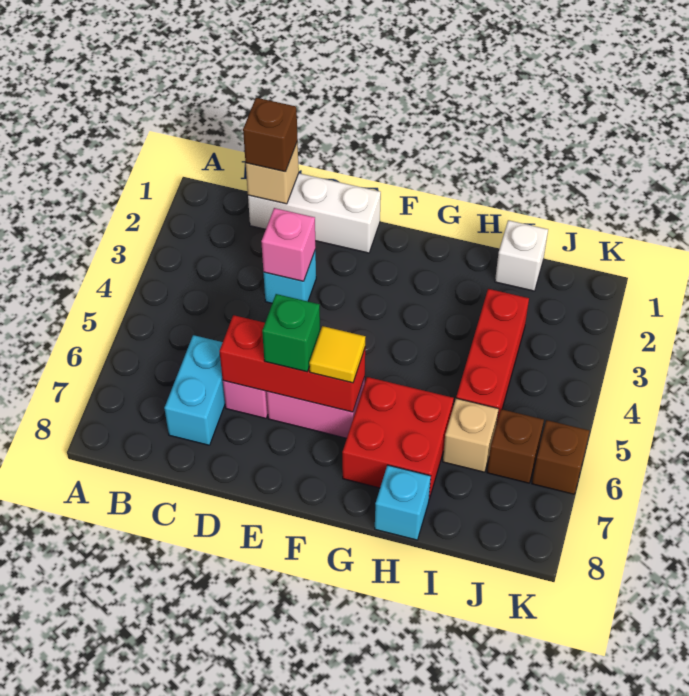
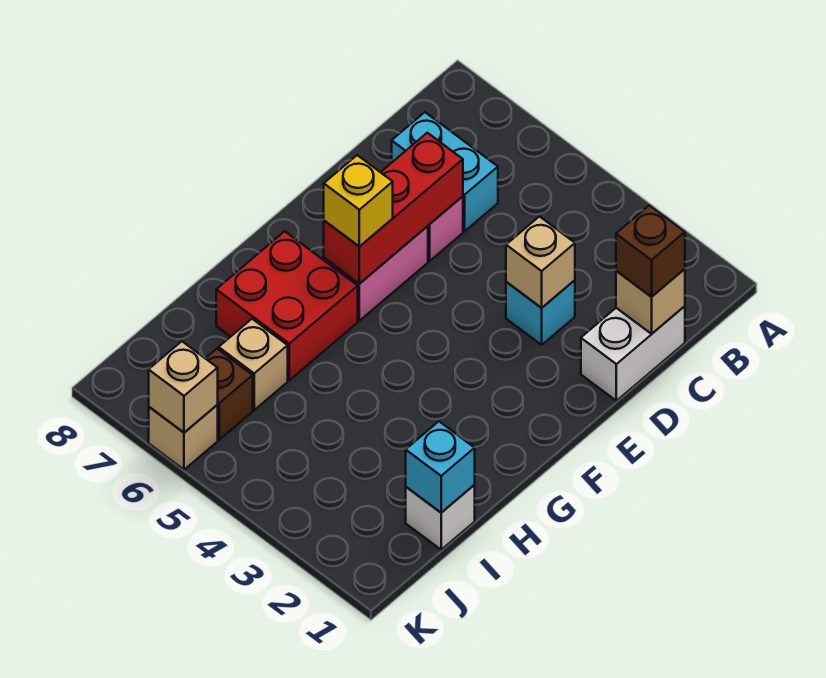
white 1x3 brick [248,173,381,253] -> white 1x2 brick [581,306,685,401]
pink 1x1 brick [261,208,316,281] -> tan 1x1 brick [506,217,575,308]
green 1x1 brick [262,294,320,372] -> none
yellow 1x1 tile [309,326,366,383] -> yellow 1x1 brick [324,155,393,247]
cyan 1x1 brick [375,465,431,540] -> cyan 1x1 brick moved to [406,422,475,513]
red 1x3 brick [456,289,529,421] -> none
brown 1x1 brick [532,420,589,494] -> tan 1x1 brick [149,405,218,470]
none -> tan 1x1 brick [149,341,218,432]

